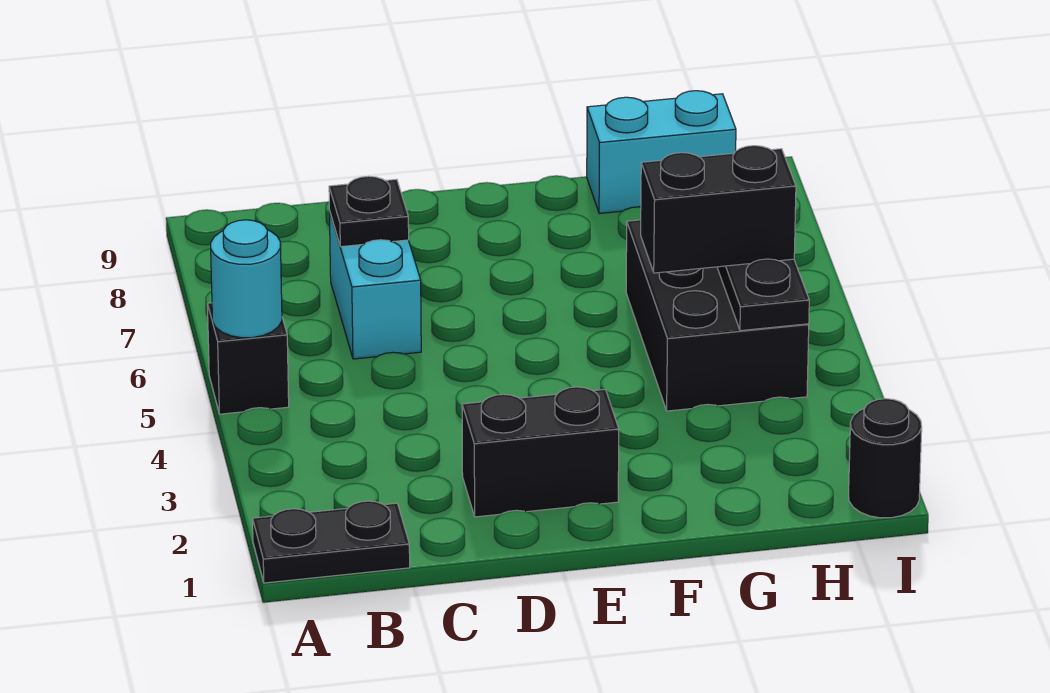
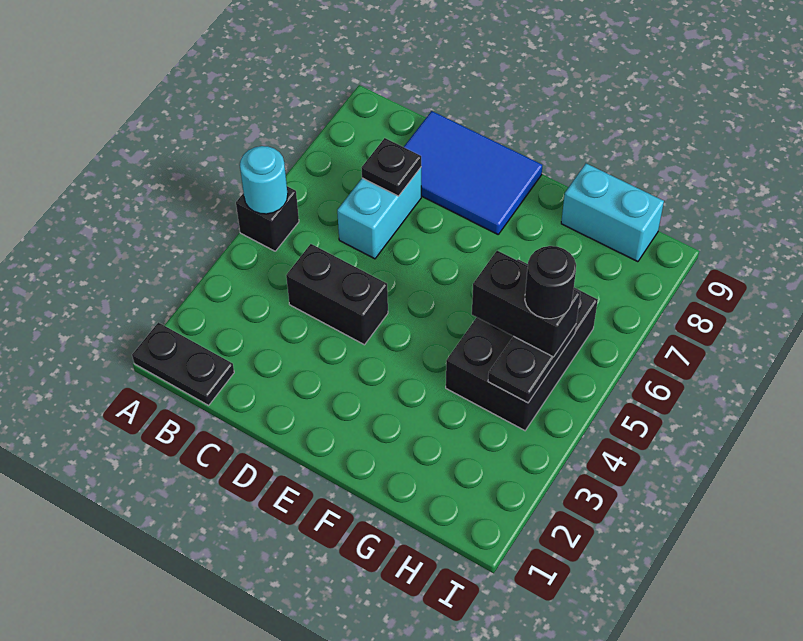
none -> blue 2x3 tile [404,111,542,234]
black 1x2 brick [462,387,619,517] -> black 1x2 brick moved to [286,244,388,345]
black 1x1 round brick [849,399,922,518] -> black 1x1 round brick moved to [525,246,576,319]

